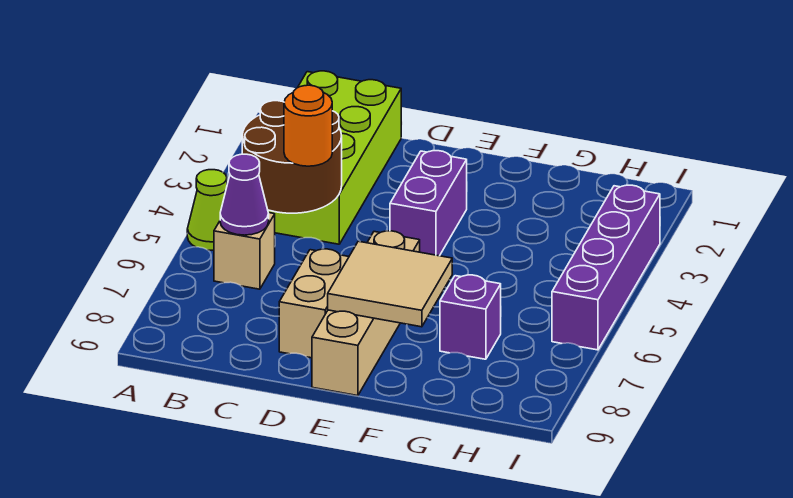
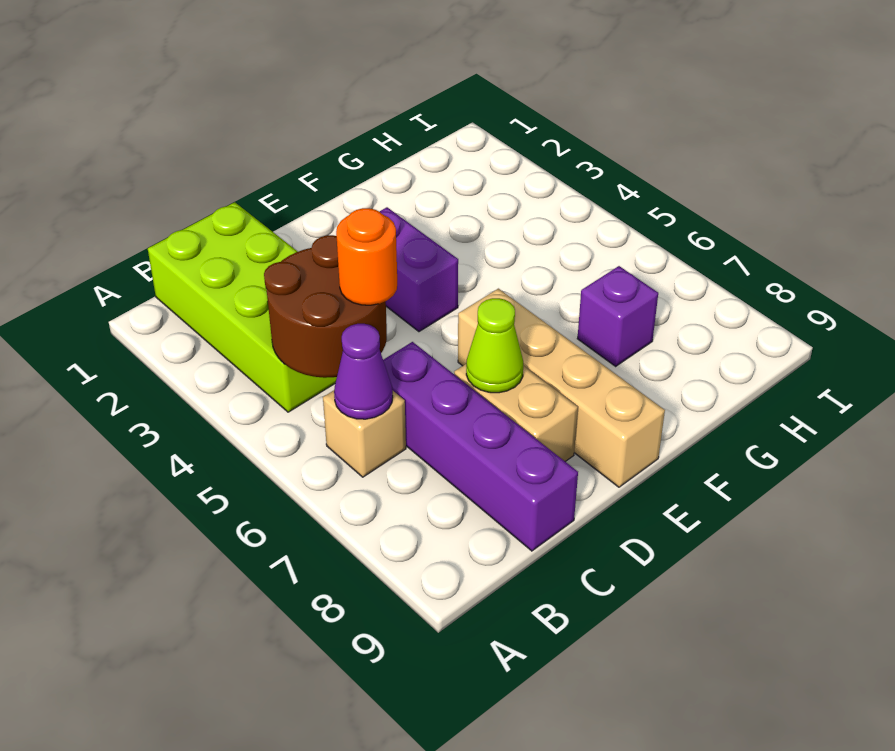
lime 1x1 cone [187,170,227,250] -> lime 1x1 cone moved to [466,298,523,393]
tan 2x2 tile [328,241,452,327] -> none
purple 1x4 brick [552,185,660,350] -> purple 1x4 brick moved to [383,342,578,551]

